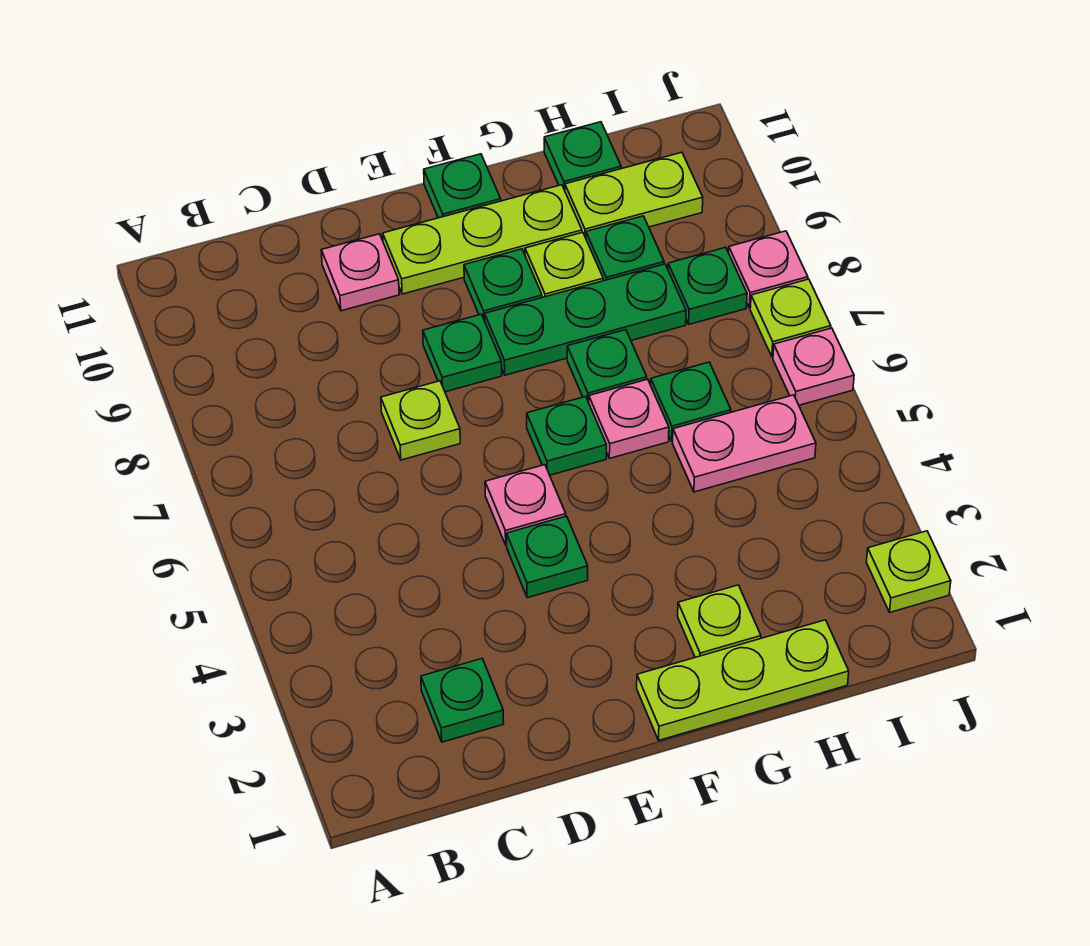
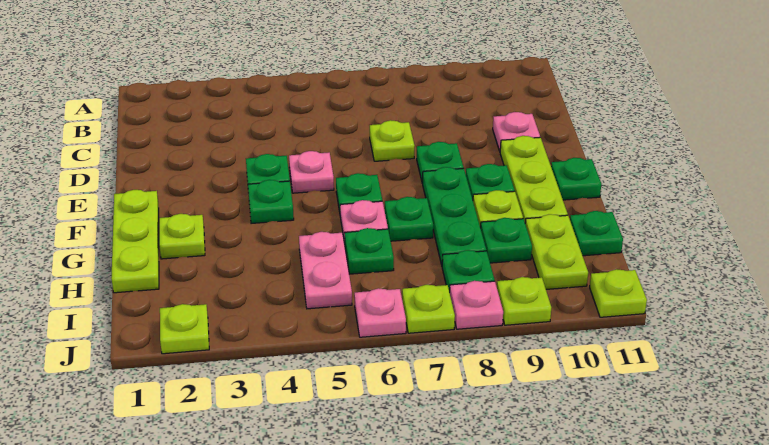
green 1x1 plate [421,659,504,742] -> green 1x1 plate moved to [248,180,294,223]
none -> lime 1x1 plate [497,277,551,325]
none -> lime 1x1 plate [590,269,647,317]

